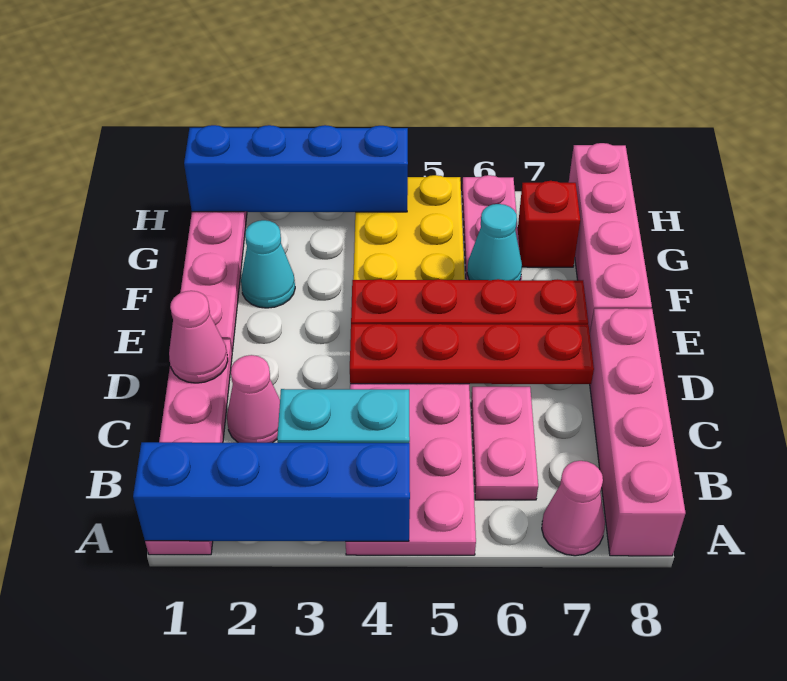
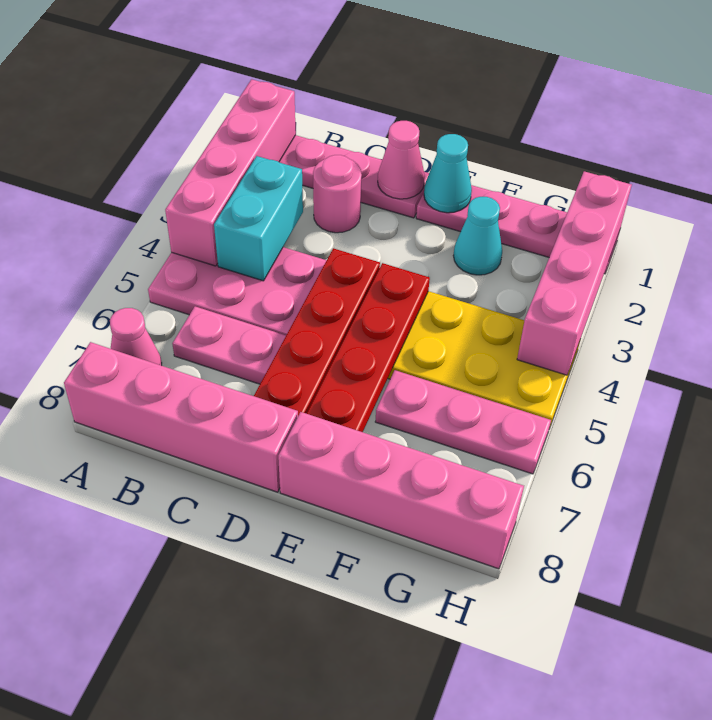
blue 1x4 brick [133,442,410,542] -> pink 1x4 brick [165,79,296,266]
pink 1x1 cone [227,355,280,443] -> pink 1x1 round brick [313,155,362,233]
cyan 1x1 cone [467,204,522,280] -> cyan 1x1 cone moved to [424,134,472,213]
red 1x1 brick [518,181,580,267] -> none
blue 1x4 brick [184,125,408,212] -> pink 1x4 brick [517,171,632,375]

